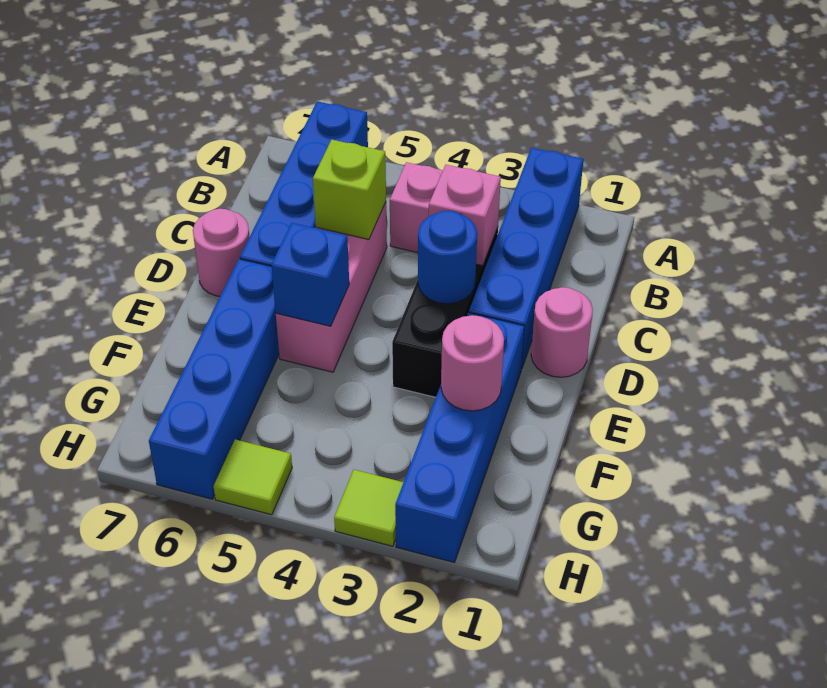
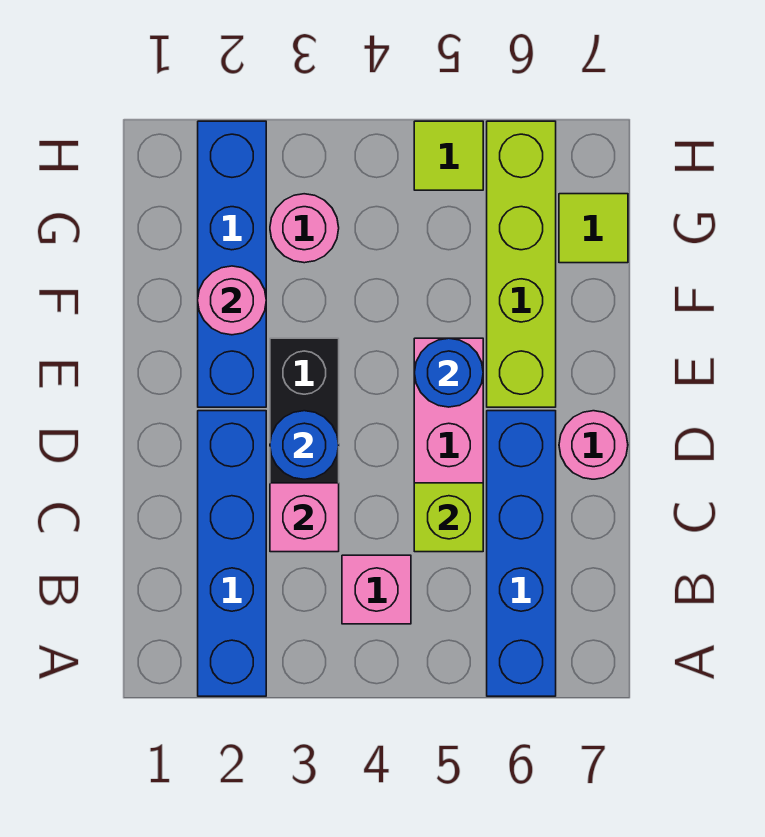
pink 1x1 round brick [531,287,593,377] -> pink 1x1 round brick moved to [270,194,339,263]
blue 1x1 brick [271,223,349,326] -> blue 1x1 round brick [414,338,483,407]
blue 1x4 brick [149,259,279,499] -> lime 1x4 brick [487,121,556,407]
lime 1x1 tile [334,470,404,546] -> lime 1x1 tile moved to [559,194,628,263]

